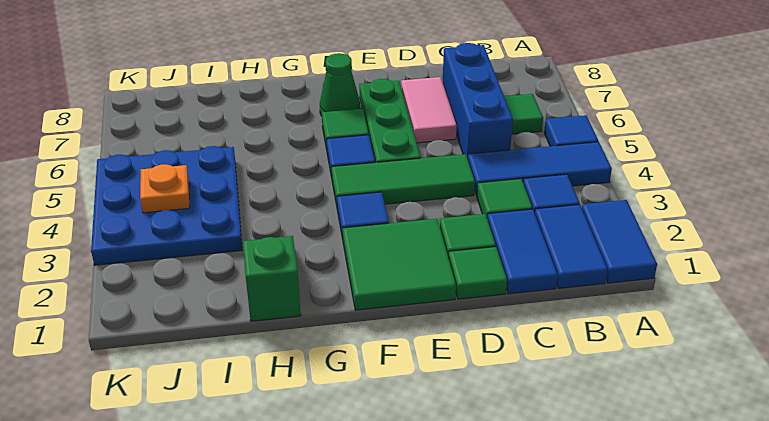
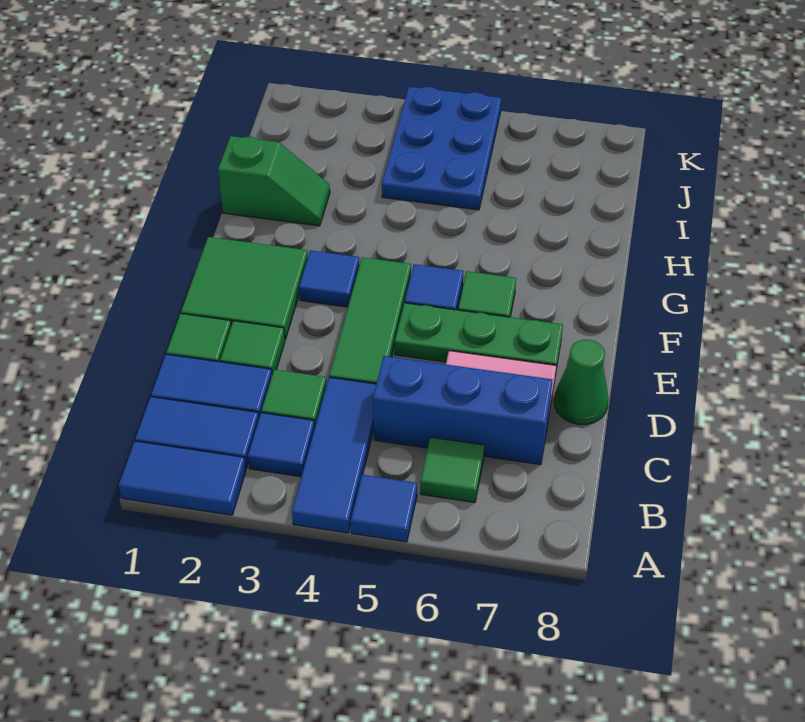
green 1x1 cone [320,53,360,116] -> green 1x1 cone moved to [554,340,608,424]
blue 3x3 plate [91,146,242,265] -> blue 2x3 plate [382,86,501,210]
orange 1x1 plate [140,164,190,213] -> none

